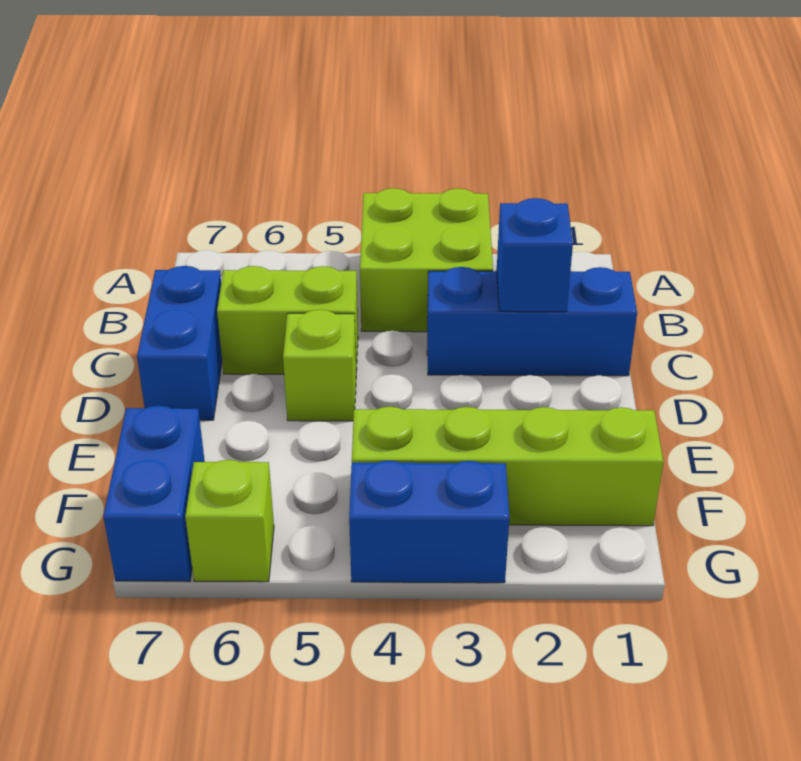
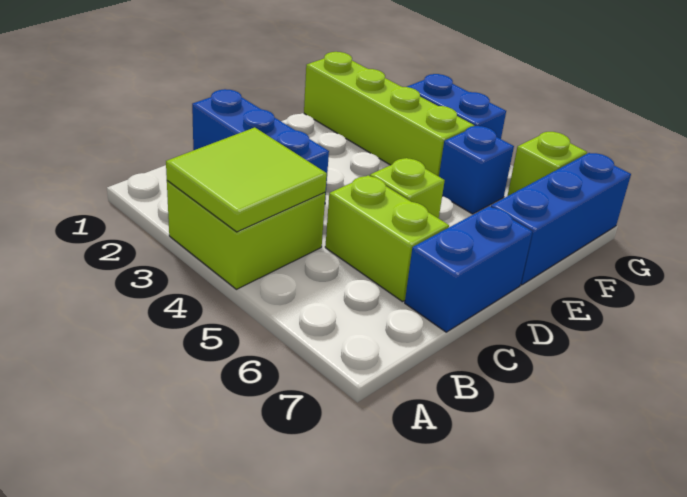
none -> lime 2x2 tile [166,127,327,232]
blue 1x1 brick [497,198,573,312] -> blue 1x1 brick moved to [439,126,514,214]
blue 1x2 brick [103,406,205,581] -> blue 1x3 brick [491,153,631,285]

